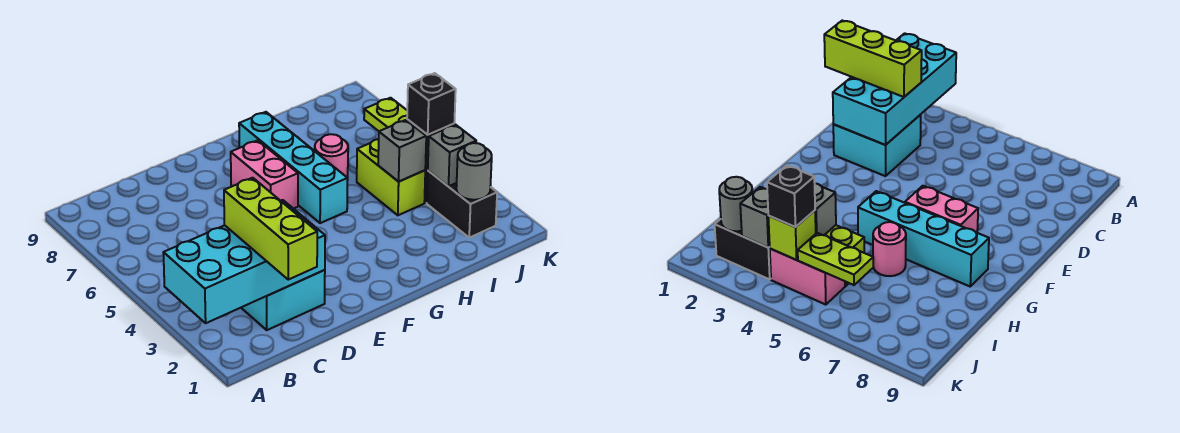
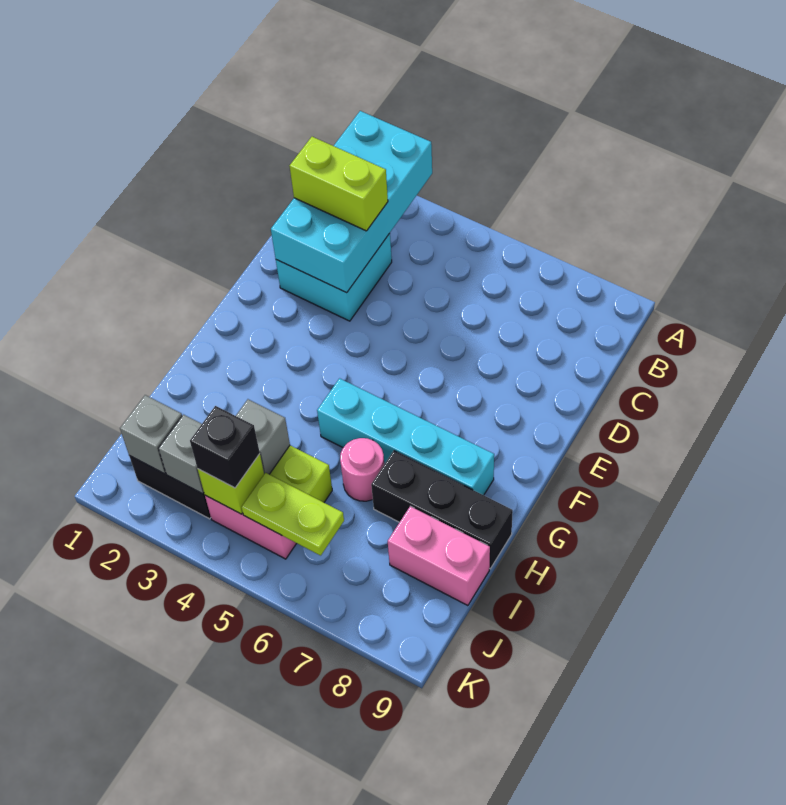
lime 1x3 brick [224,178,317,280] -> lime 1x2 brick [290,137,388,231]
pink 1x2 brick [231,140,298,209] -> pink 1x2 brick moved to [388,506,490,606]
none -> black 1x3 brick [371,451,513,569]
grey 1x1 round brick [456,143,492,200] -> grey 1x1 brick [120,395,182,474]

